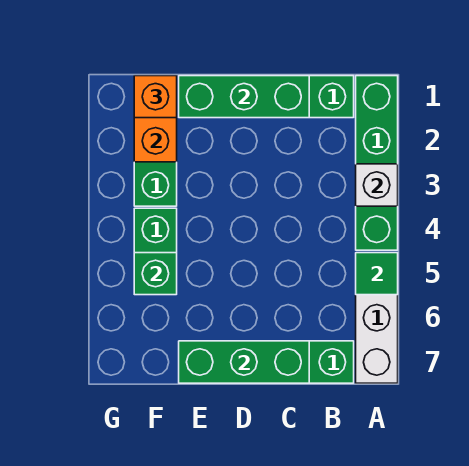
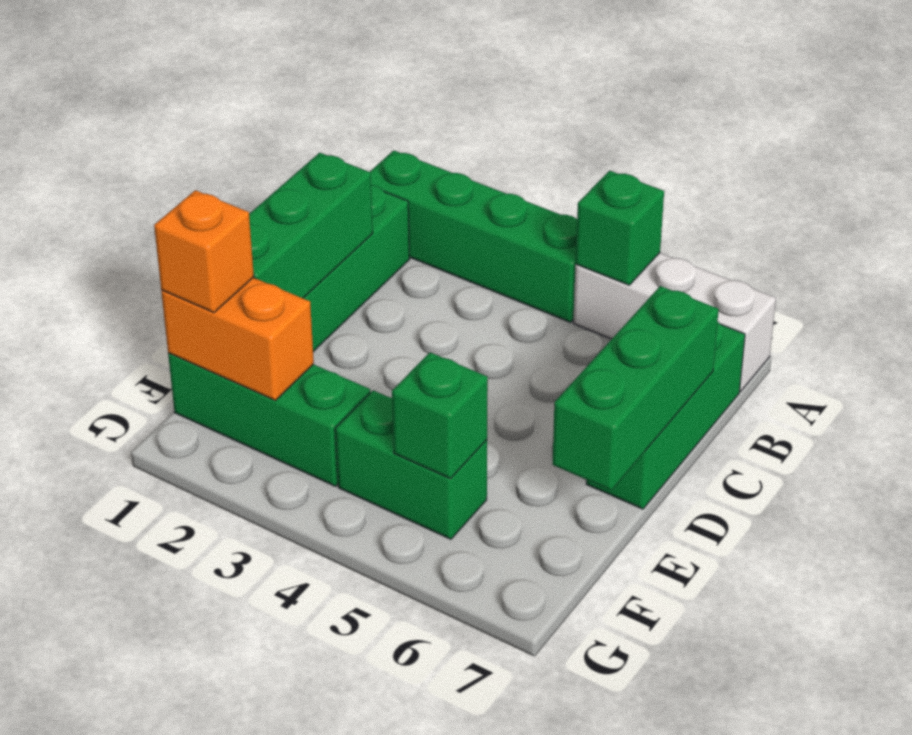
white 1x1 brick [356,164,398,206] -> none
green 1x1 tile [356,253,398,295] -> green 1x1 brick [576,171,664,285]

